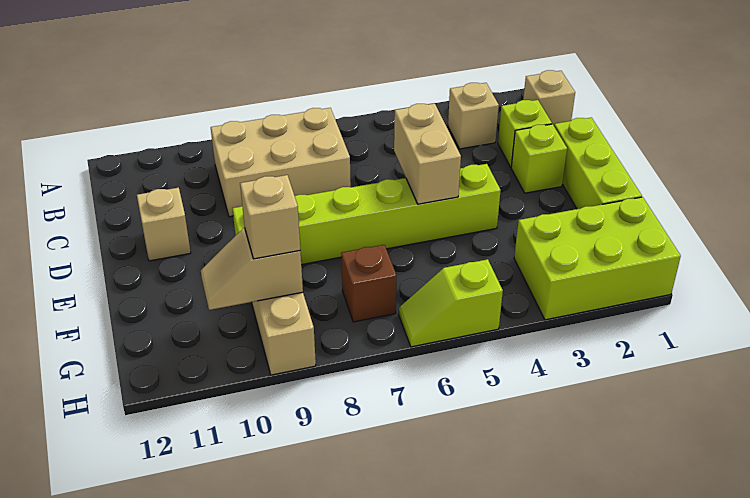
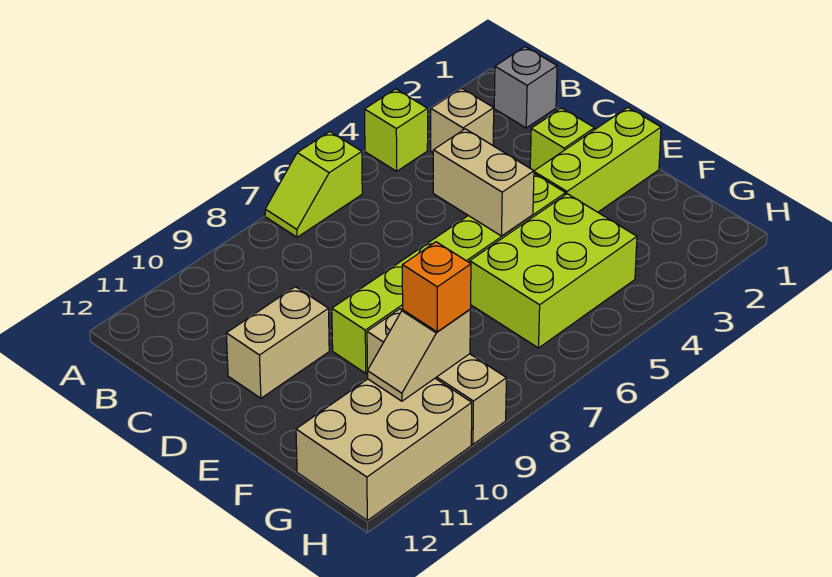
tan 1x1 brick [523,70,575,125] -> grey 1x1 brick [494,47,557,128]
tan 2x3 brick [211,108,351,217] -> tan 2x3 brick moved to [296,379,472,521]
lime 1x1 brick [498,100,552,167] -> lime 1x1 brick moved to [365,89,428,171]
lime 1x3 brick [554,118,642,209] -> lime 1x3 brick turned to [534,107,661,212]
tan 1x1 brick [137,188,191,261] -> tan 1x2 brick [226,287,329,398]
lime 2x3 brick [514,197,681,320] -> lime 2x3 brick moved to [470,194,637,348]
brown 1x1 brick [341,245,396,322] -> none
tan 1x1 brick [240,175,300,259] -> orange 1x1 brick [402,242,471,332]
lime 1x2 slope [399,259,503,347] -> lime 1x2 slope moved to [265,132,362,237]

